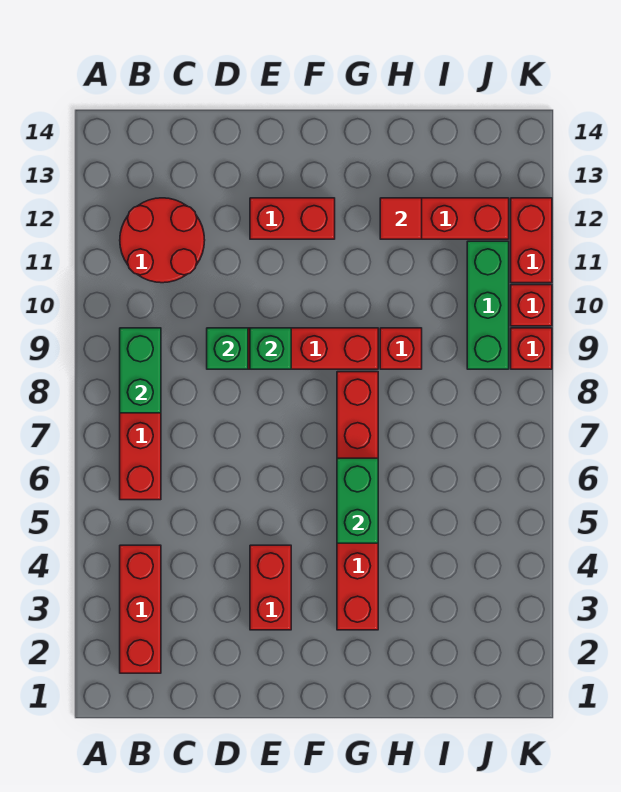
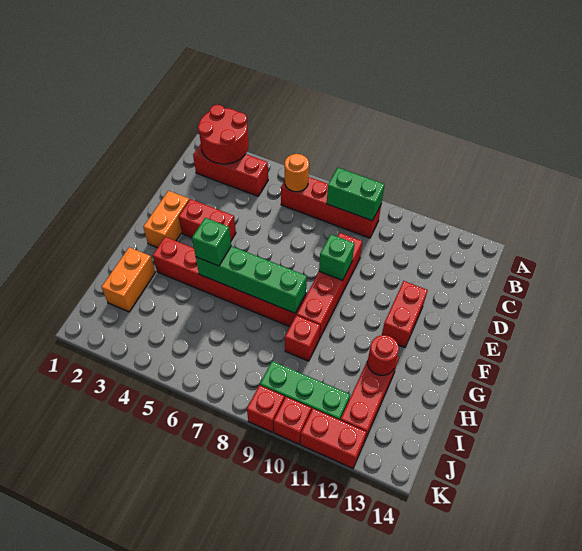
none -> orange 1x1 round brick [285,154,309,192]
red 2x2 round brick [120,198,205,283] -> red 2x2 round brick moved to [198,105,249,164]
green 1x1 brick [207,328,248,369] -> green 1x1 brick moved to [192,218,231,266]
none -> orange 1x2 brick [143,191,189,248]
green 1x2 brick [337,458,378,543] -> green 1x4 brick [196,246,307,313]
none -> orange 1x2 brick [102,247,155,312]
red 1x1 tile [380,198,422,239] -> red 1x1 round brick [368,335,399,375]

